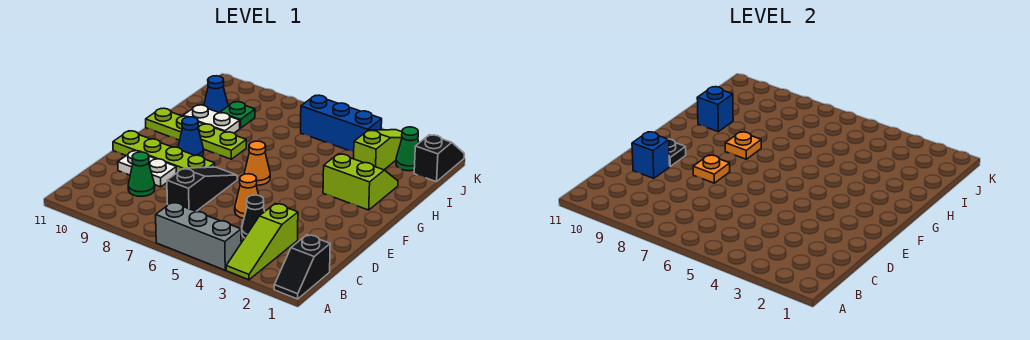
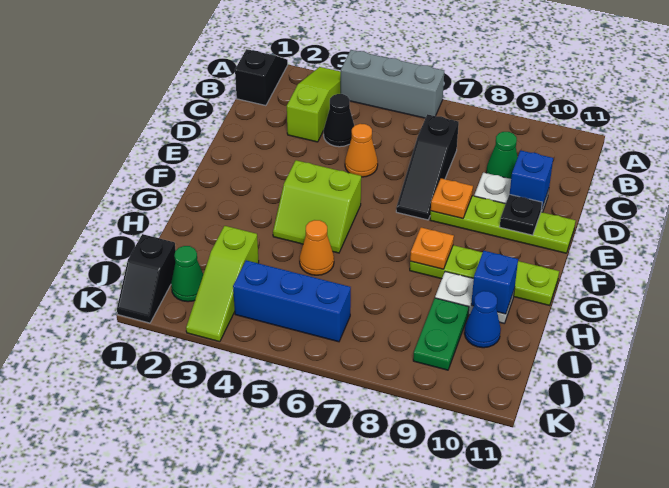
orange 1x1 cone [244,141,270,185] -> orange 1x1 cone moved to [300,220,334,275]
blue 1x1 cone [178,117,204,156] -> none
lime 2x2 slope [323,154,398,210] -> lime 2x2 slope moved to [273,160,361,253]
green 1x1 plate [220,102,255,128] -> green 1x2 plate [413,298,469,370]

